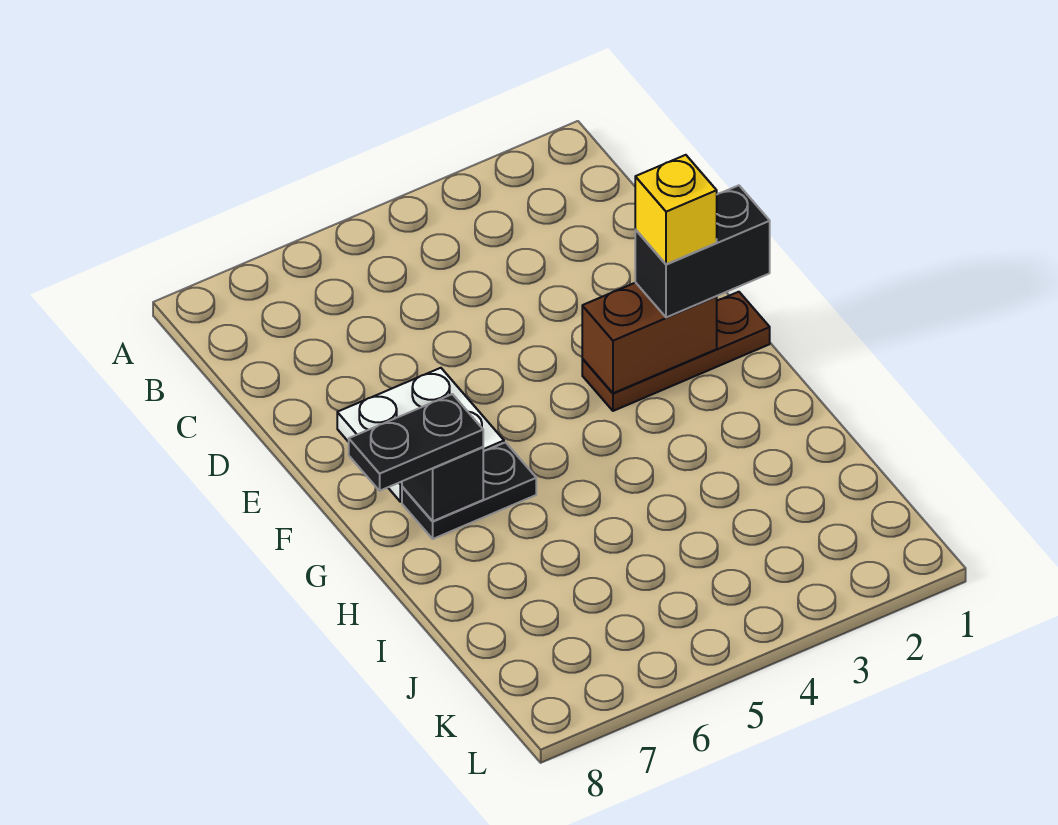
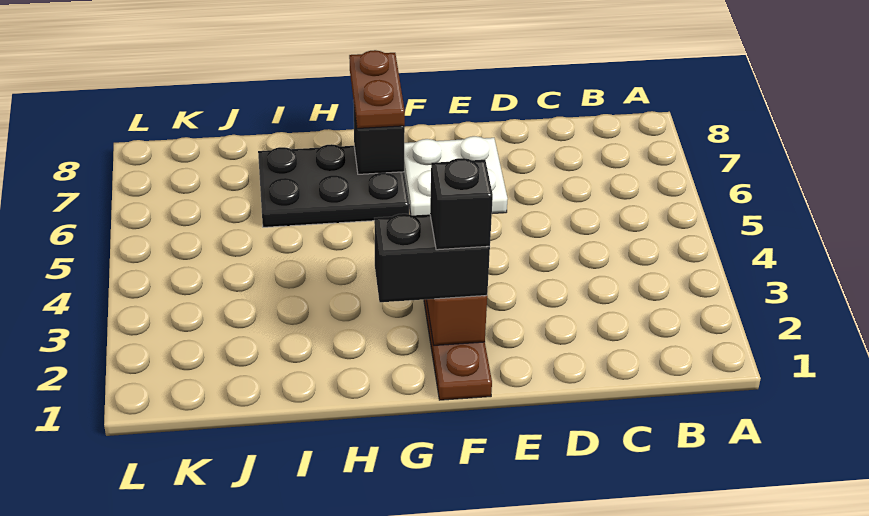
black 1x2 brick [635,185,770,317] -> black 1x2 brick turned to [374,214,490,302]
yellow 1x1 brick [635,155,717,264] -> black 1x1 brick [430,158,493,250]
black 1x2 plate [402,442,536,539] -> black 2x3 plate [258,144,409,227]
black 1x2 plate [349,394,483,491] -> brown 1x2 plate [349,50,405,128]

